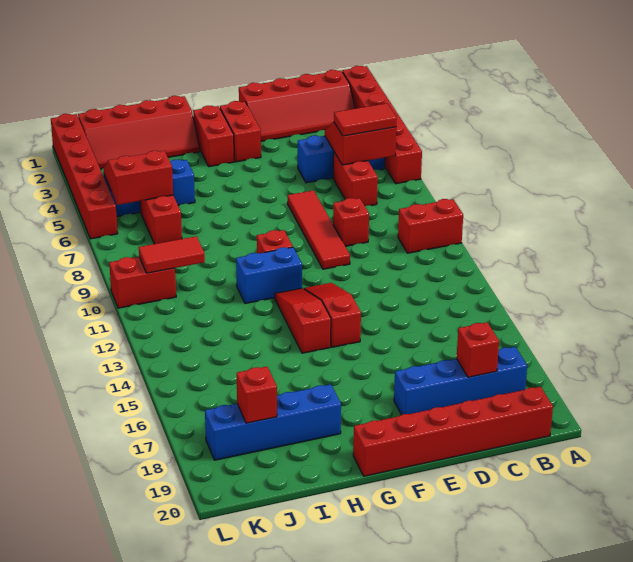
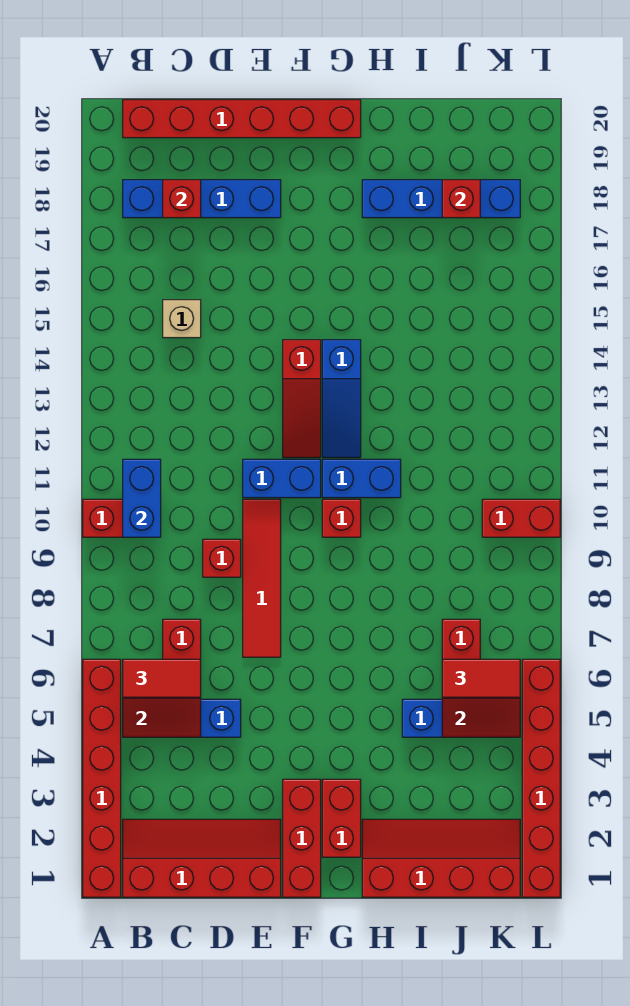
none -> blue 1x2 brick [123,459,161,537]
none -> tan 1x1 brick [163,300,201,338]
none -> blue 1x2 brick [243,459,321,498]
red 1x2 brick [220,101,261,162] -> red 1x3 brick [283,779,321,897]
red 1x3 slope [275,288,331,353] -> blue 1x3 slope [322,340,361,458]
red 1x2 tile [139,236,205,273] -> red 1x2 tile moved to [442,659,520,697]

